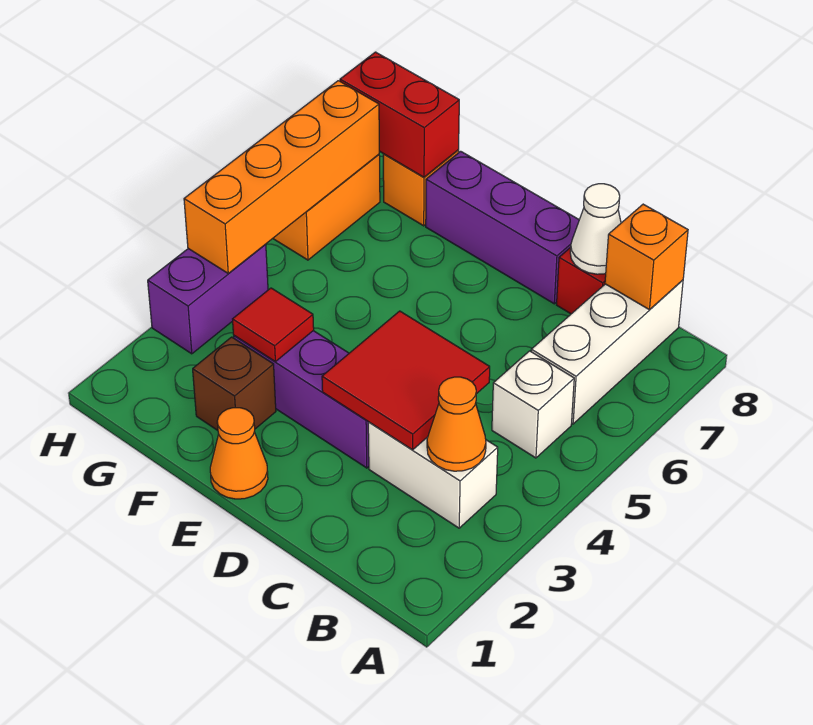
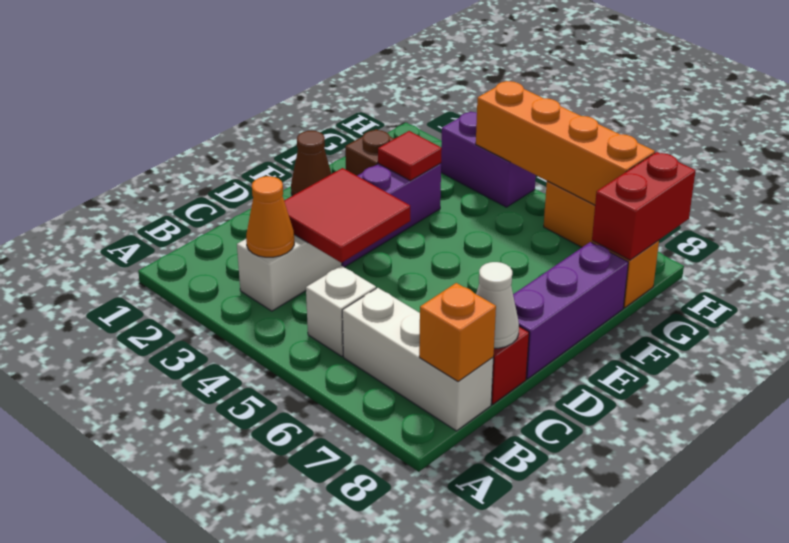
orange 1x1 cone [210,408,268,499] -> brown 1x1 cone [291,131,332,196]

